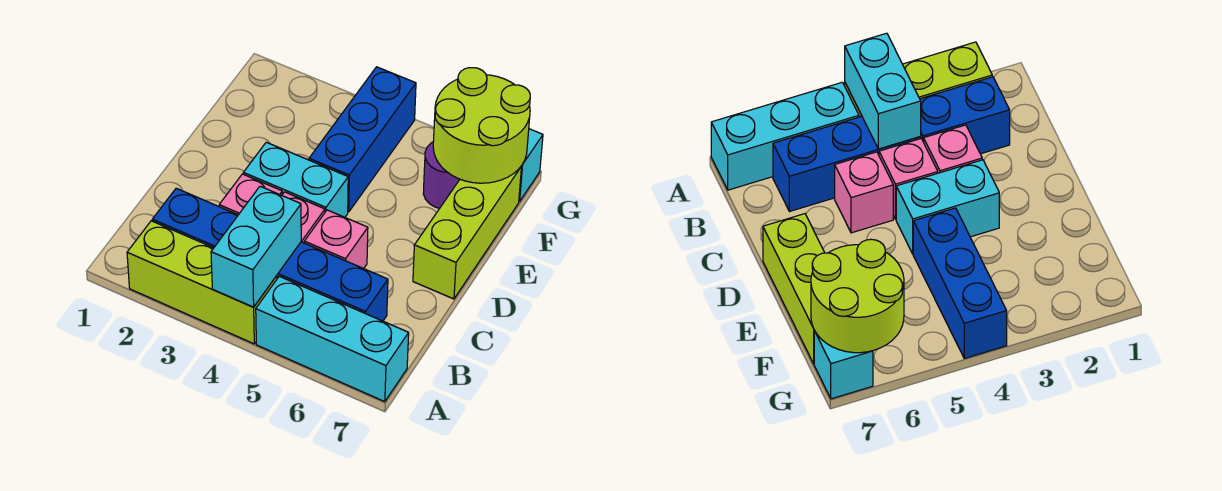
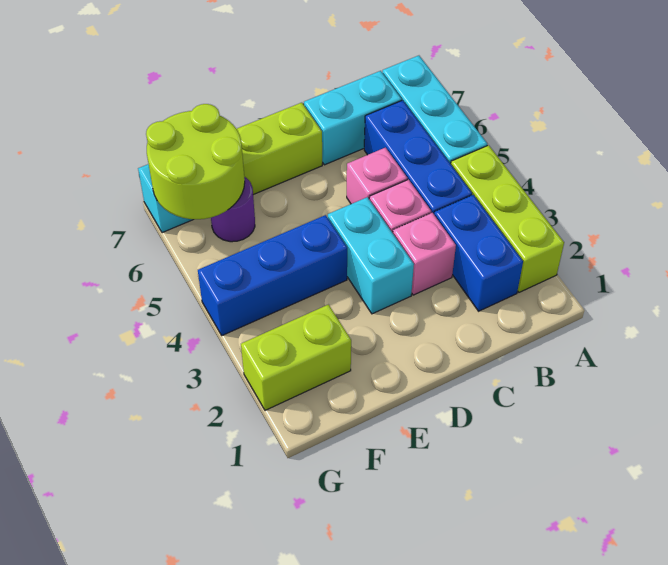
cyan 1x2 brick [211,186,301,307] -> cyan 1x2 brick moved to [304,71,402,165]
none -> lime 1x2 brick [241,305,351,410]

